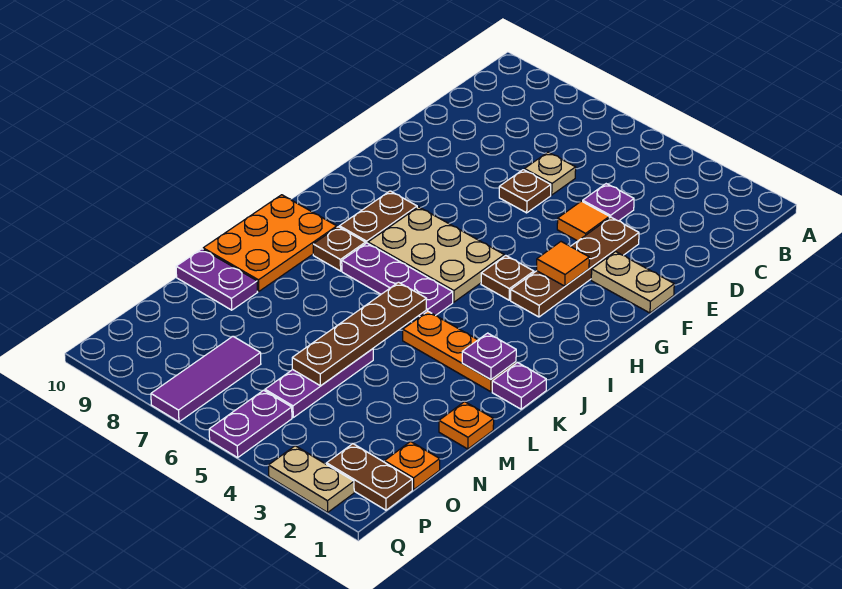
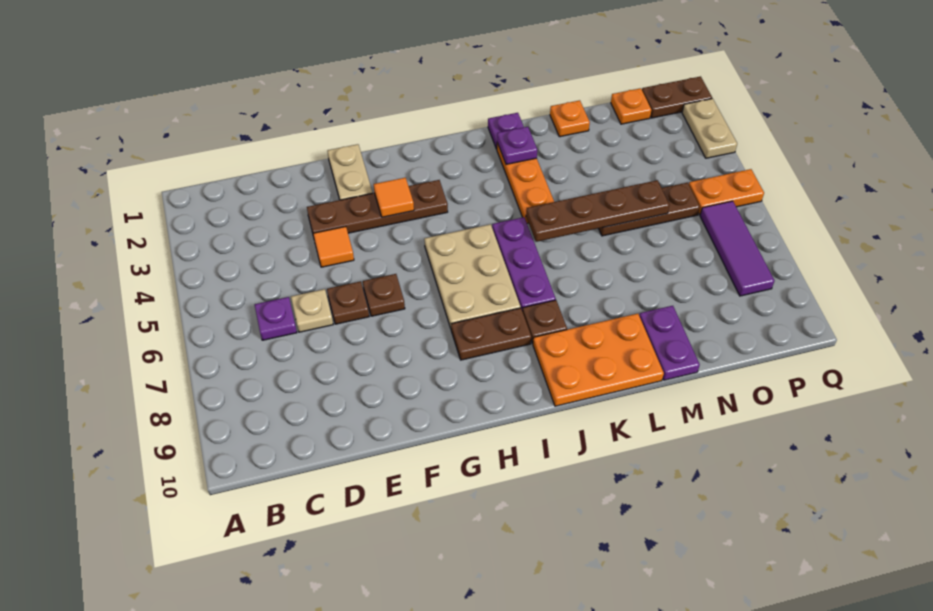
purple 1x1 plate [583,184,634,221] -> purple 1x1 plate moved to [255,297,297,340]
brown 1x1 plate [481,256,534,300] -> brown 1x1 plate moved to [363,274,405,316]
purple 1x3 plate [265,349,373,417] -> brown 1x3 plate [598,183,700,236]
purple 1x3 tile [151,336,261,422] -> purple 1x3 tile turned to [700,201,775,296]
brown 1x2 plate [327,444,412,510] -> brown 1x2 plate turned to [642,76,712,118]
purple 1x2 plate [209,390,292,458] -> orange 1x2 plate [689,169,764,215]

